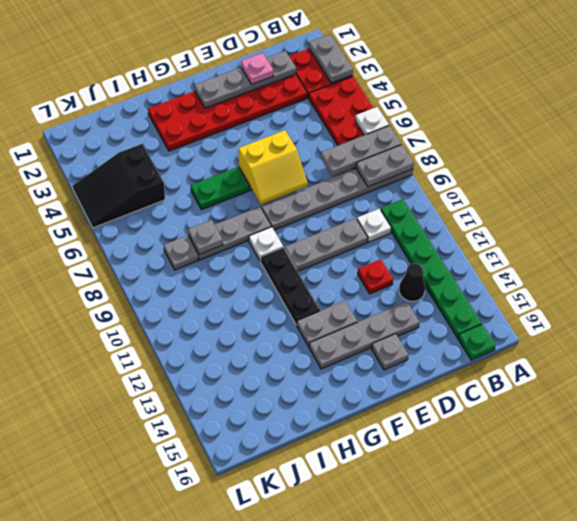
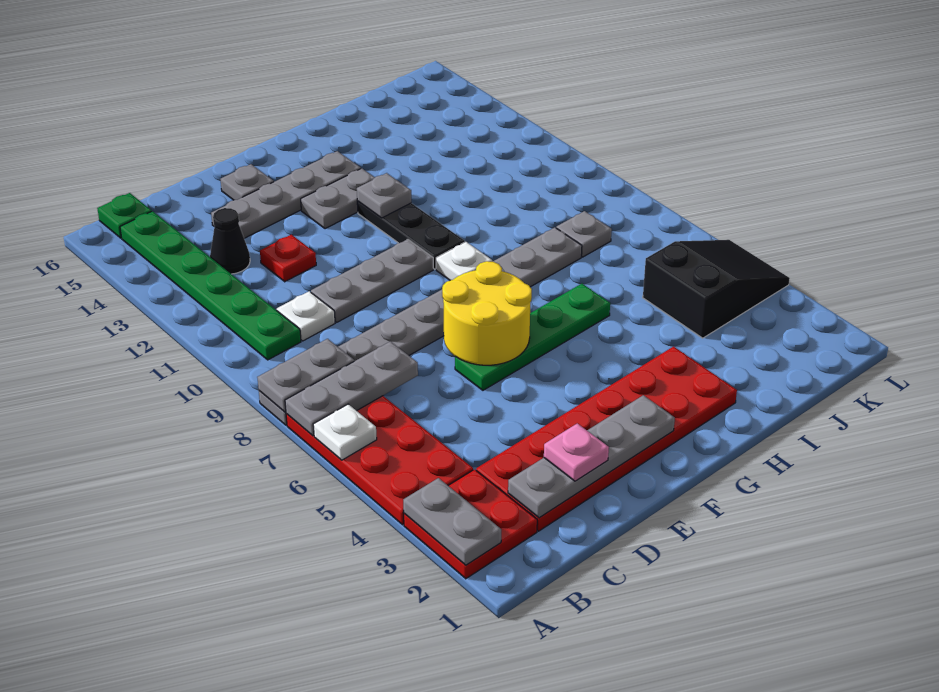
yellow 2x2 slope [238,130,308,205] -> yellow 2x2 round brick [442,261,532,365]
grey 1x1 plate [188,220,223,254] -> grey 1x1 plate moved to [357,173,411,218]

